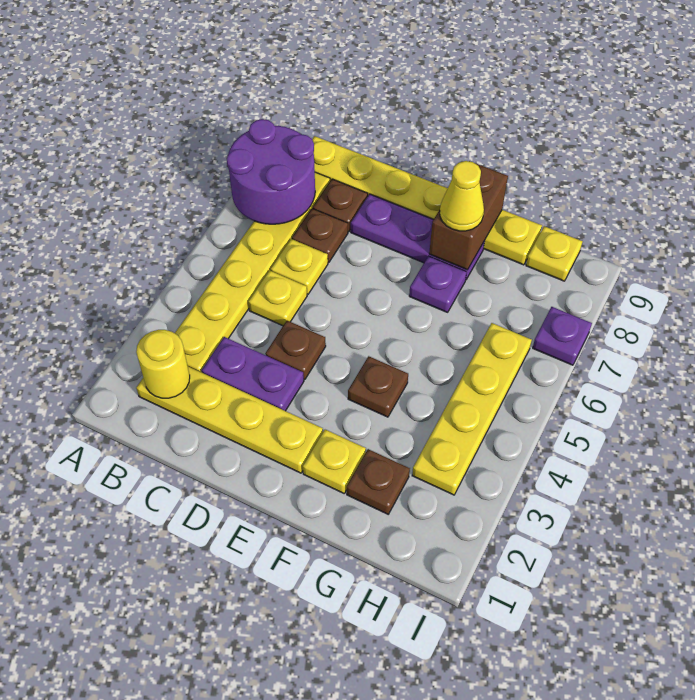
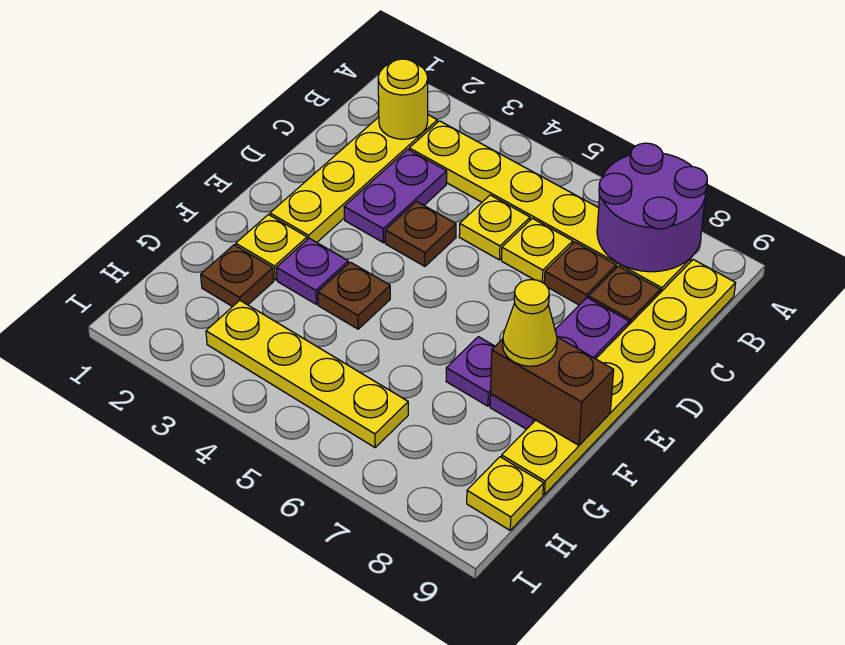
purple 1x1 plate [533,307,592,365] -> purple 1x1 plate moved to [276,238,348,304]

